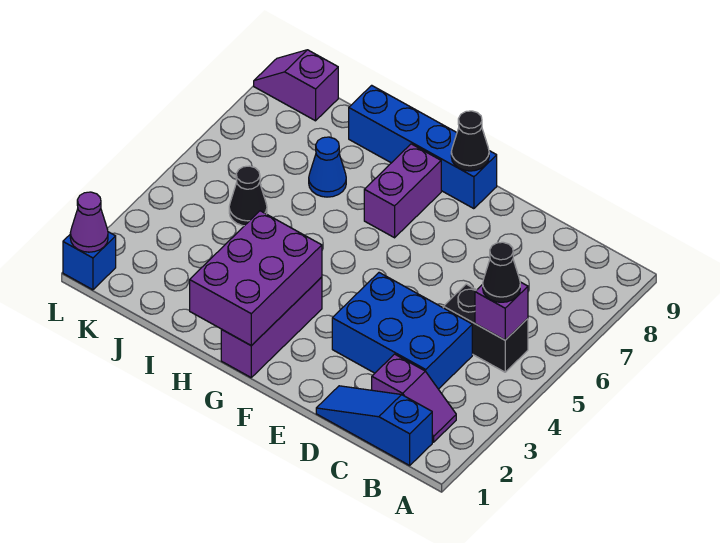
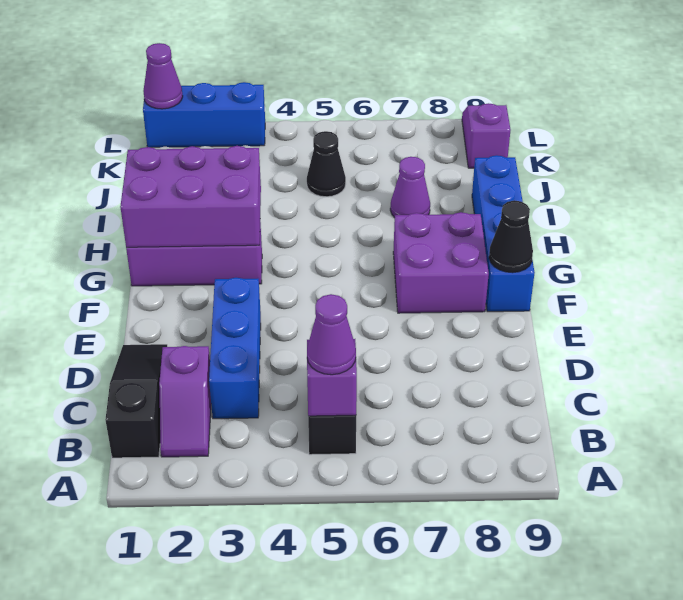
blue 1x3 slope [316,386,432,465] -> black 1x3 slope [105,344,167,458]
black 1x1 cone [483,242,520,302] -> purple 1x1 cone [307,294,356,375]
blue 2x3 brick [332,273,472,389] -> blue 1x3 brick [209,278,261,419]
purple 1x2 brick [364,144,441,238] -> purple 2x2 brick [393,212,489,313]
blue 1x1 cone [309,137,346,197] -> purple 1x1 cone [390,157,430,218]
blue 1x1 brick [63,232,116,290] -> blue 1x3 brick [143,82,265,147]

